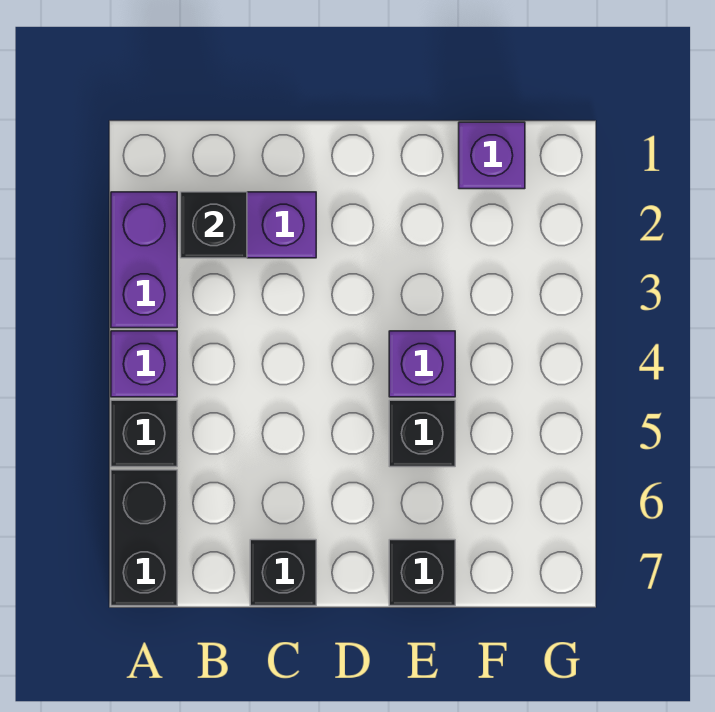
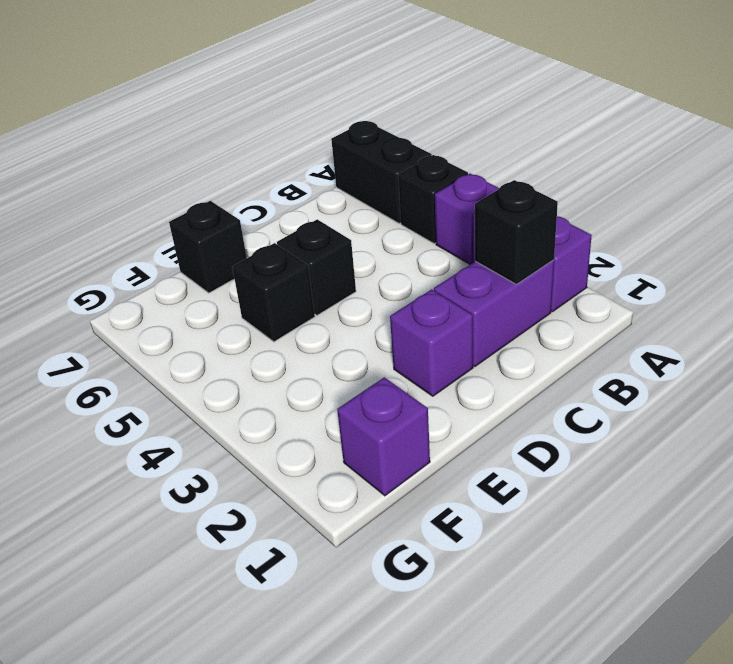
black 1x1 brick [250,540,316,606] -> black 1x1 brick moved to [277,219,356,315]
purple 1x1 brick [389,331,455,397] -> purple 1x1 brick moved to [390,290,473,396]

